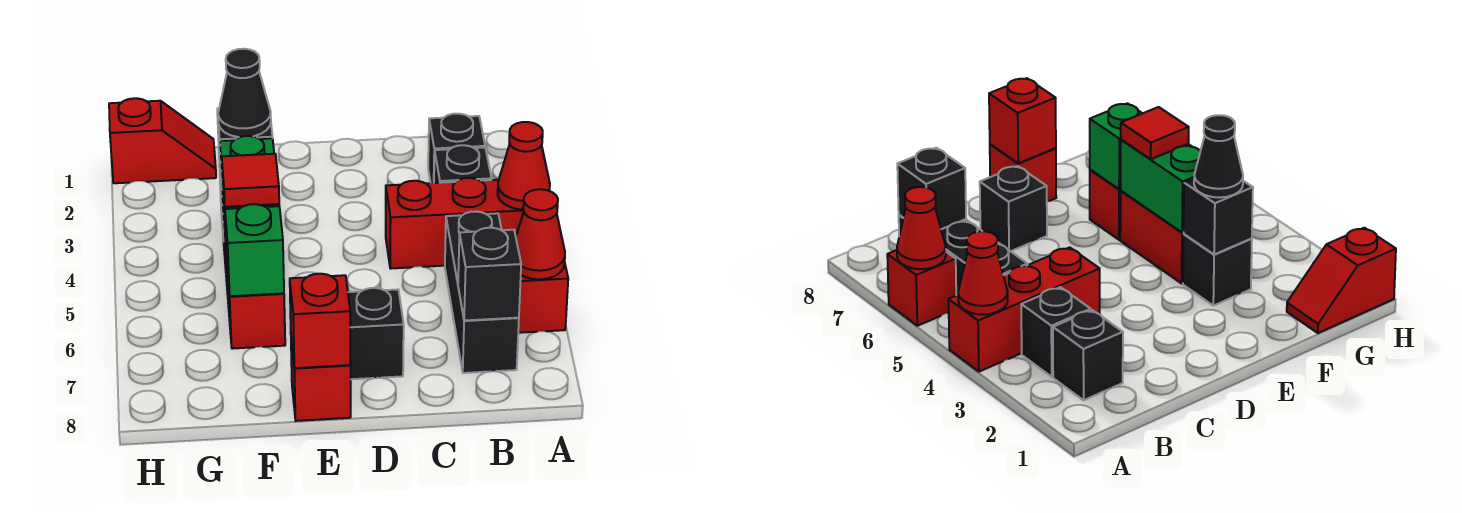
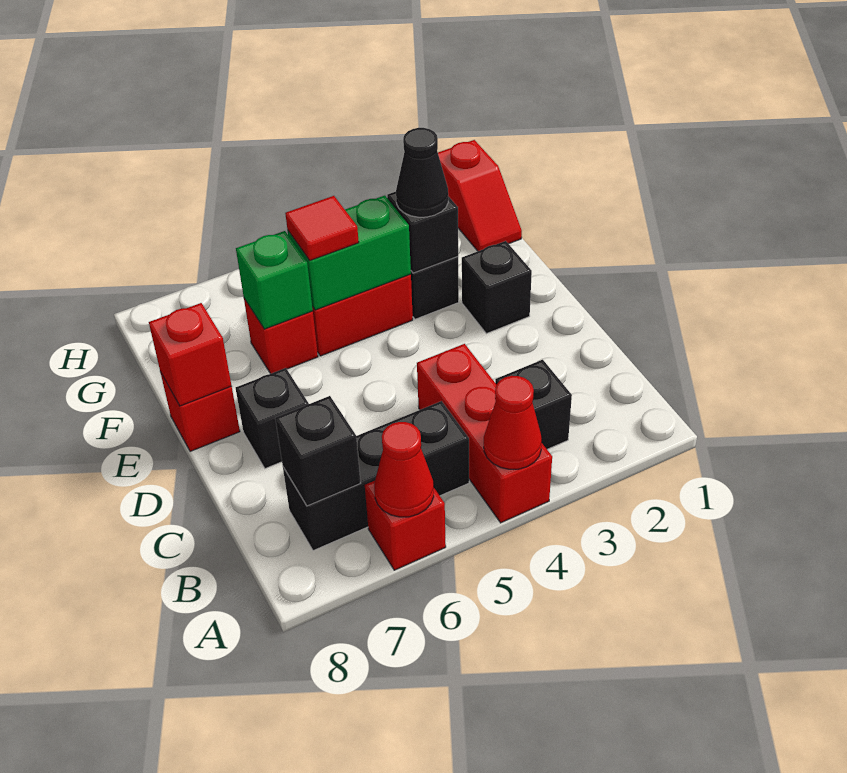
black 1x1 brick [428,114,485,183] -> black 1x1 brick moved to [462,241,532,334]

